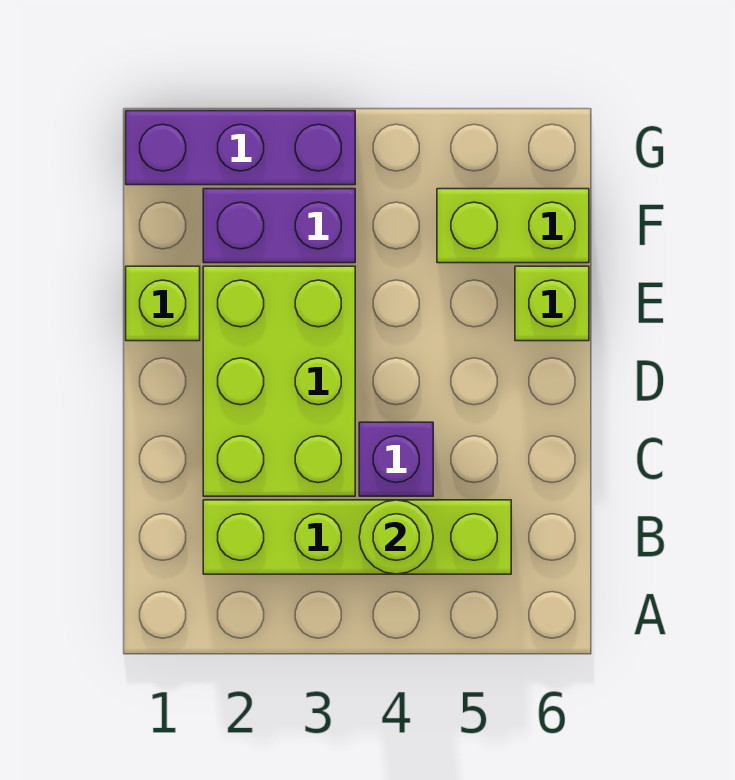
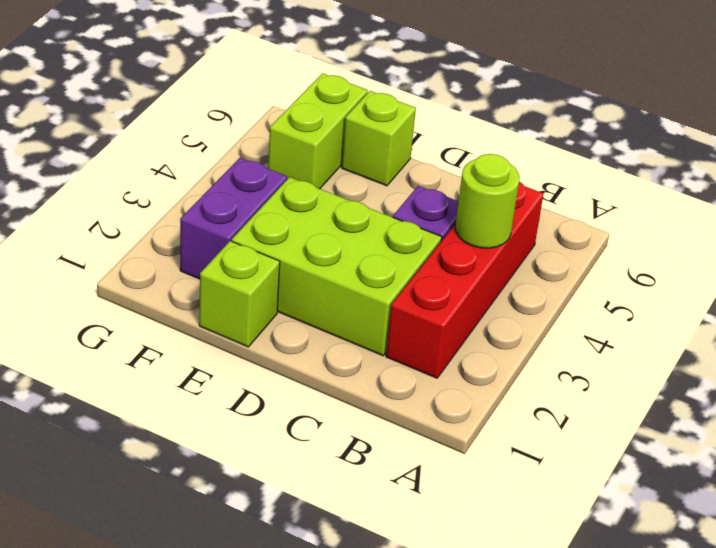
lime 1x4 brick [203,500,511,574] -> red 1x4 brick [386,182,543,378]
purple 1x3 brick [126,111,355,185] -> none

